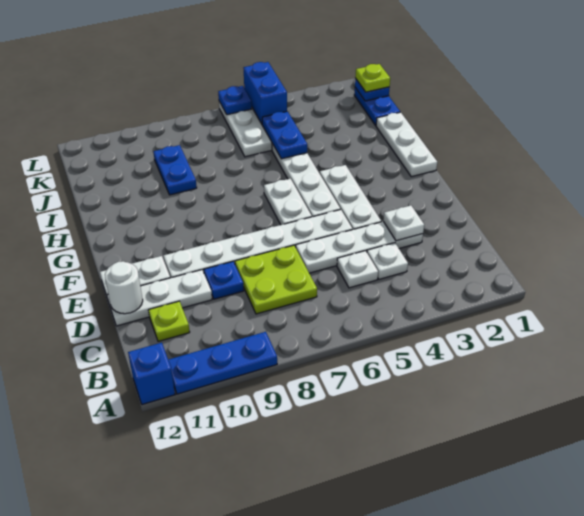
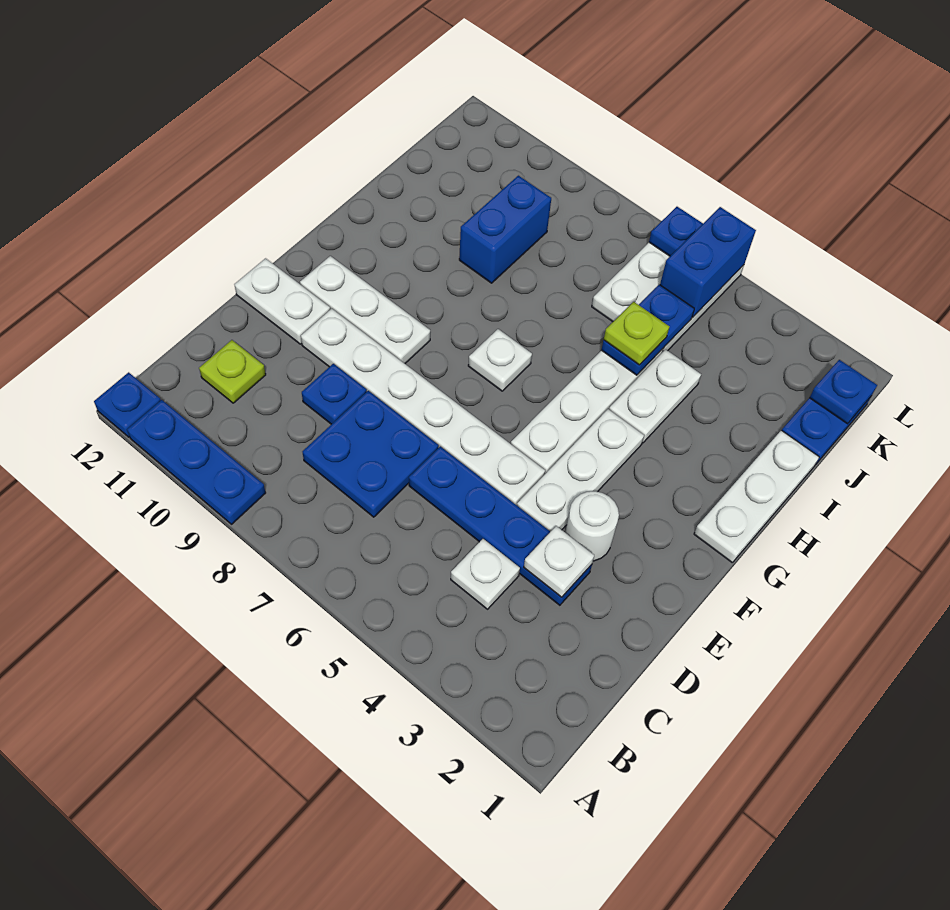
blue 1x1 brick [128,343,175,405] -> blue 1x1 plate [94,372,161,437]
white 1x1 plate [337,251,378,288] -> white 1x1 plate moved to [468,329,532,391]
lime 2x2 plate [235,245,317,314] -> blue 2x2 plate [303,391,439,517]
white 1x4 plate [296,222,423,273] -> blue 1x4 plate [409,446,592,605]
white 1x3 plate [107,270,212,326] -> white 1x3 plate moved to [300,256,430,363]
white 1x1 round brick [105,261,143,314] -> white 1x1 round brick moved to [565,491,619,561]
white 1x2 plate [264,179,312,225] -> white 1x2 plate moved to [609,349,701,443]
blue 1x2 plate [153,145,197,195] -> blue 1x2 brick [459,176,551,283]
lime 1x1 plate [355,64,390,92] -> lime 1x1 plate moved to [604,302,670,365]

